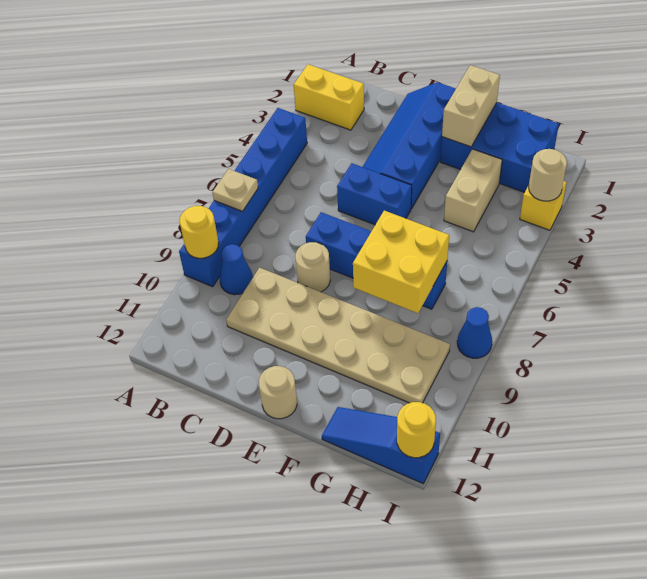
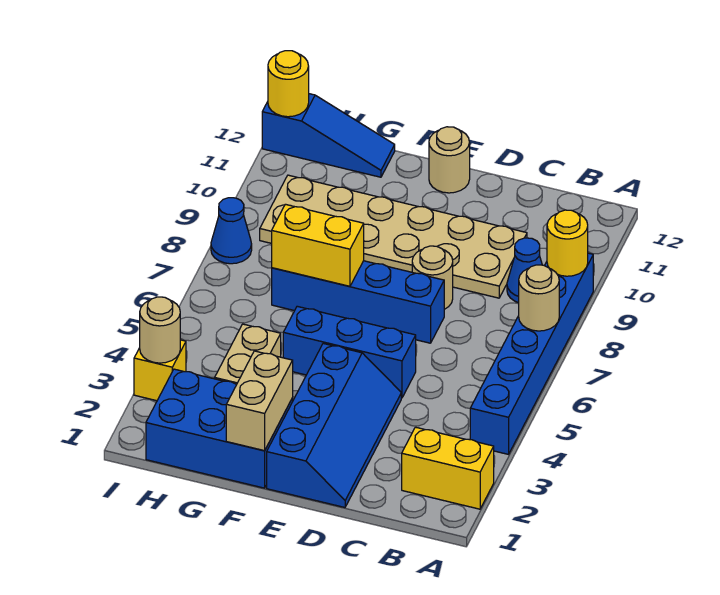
tan 1x1 plate [212,169,258,211] -> tan 1x1 round brick [519,265,559,331]
blue 1x2 brick [337,163,412,225] -> blue 1x3 brick [283,306,416,398]
yellow 2x2 brick [353,211,449,313] -> yellow 1x2 brick [272,204,364,286]

